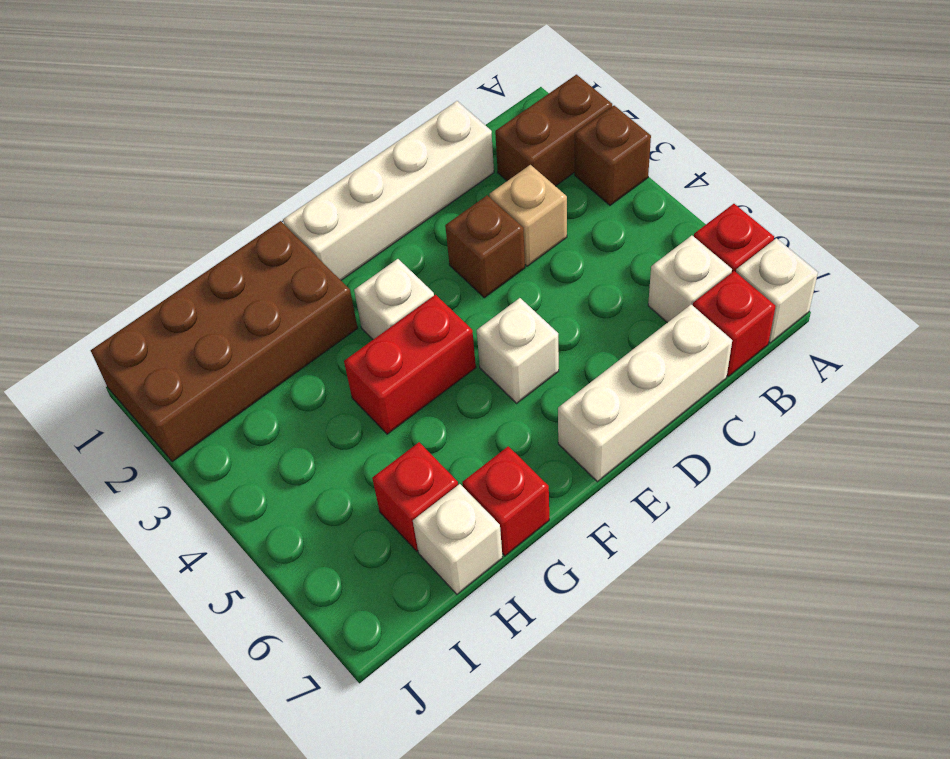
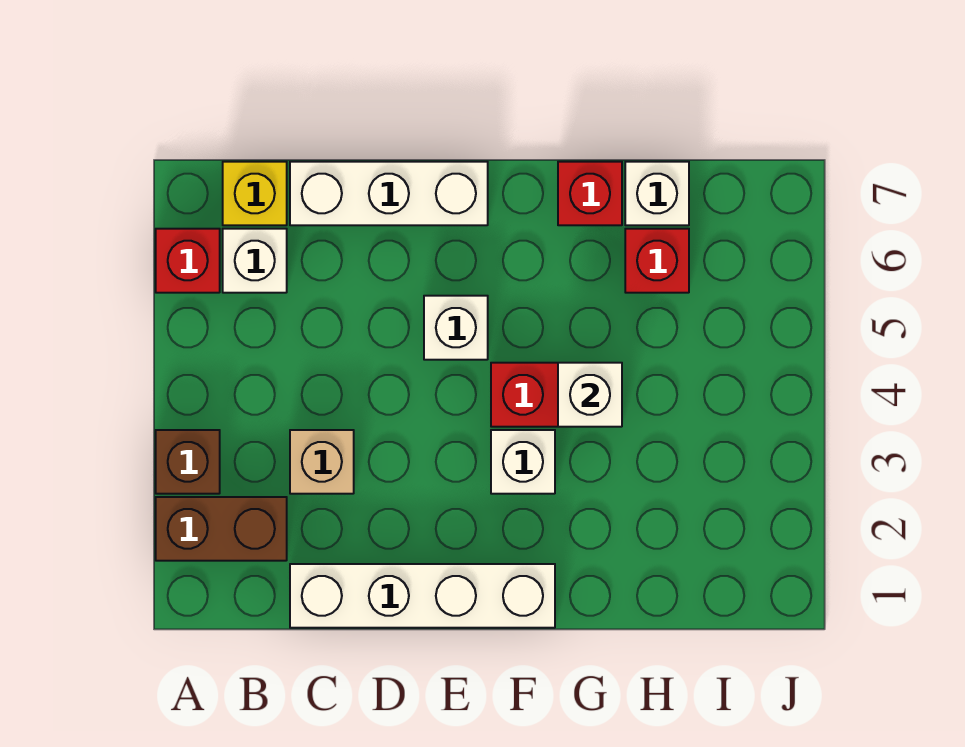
white 1x1 brick [736,238,818,343] -> white 1x1 brick moved to [558,363,622,427]
red 1x1 brick [693,271,776,376] -> yellow 1x1 brick [223,162,287,225]
brown 1x1 brick [445,195,525,298] -> none
brown 2x4 brick [91,221,358,462] -> none

